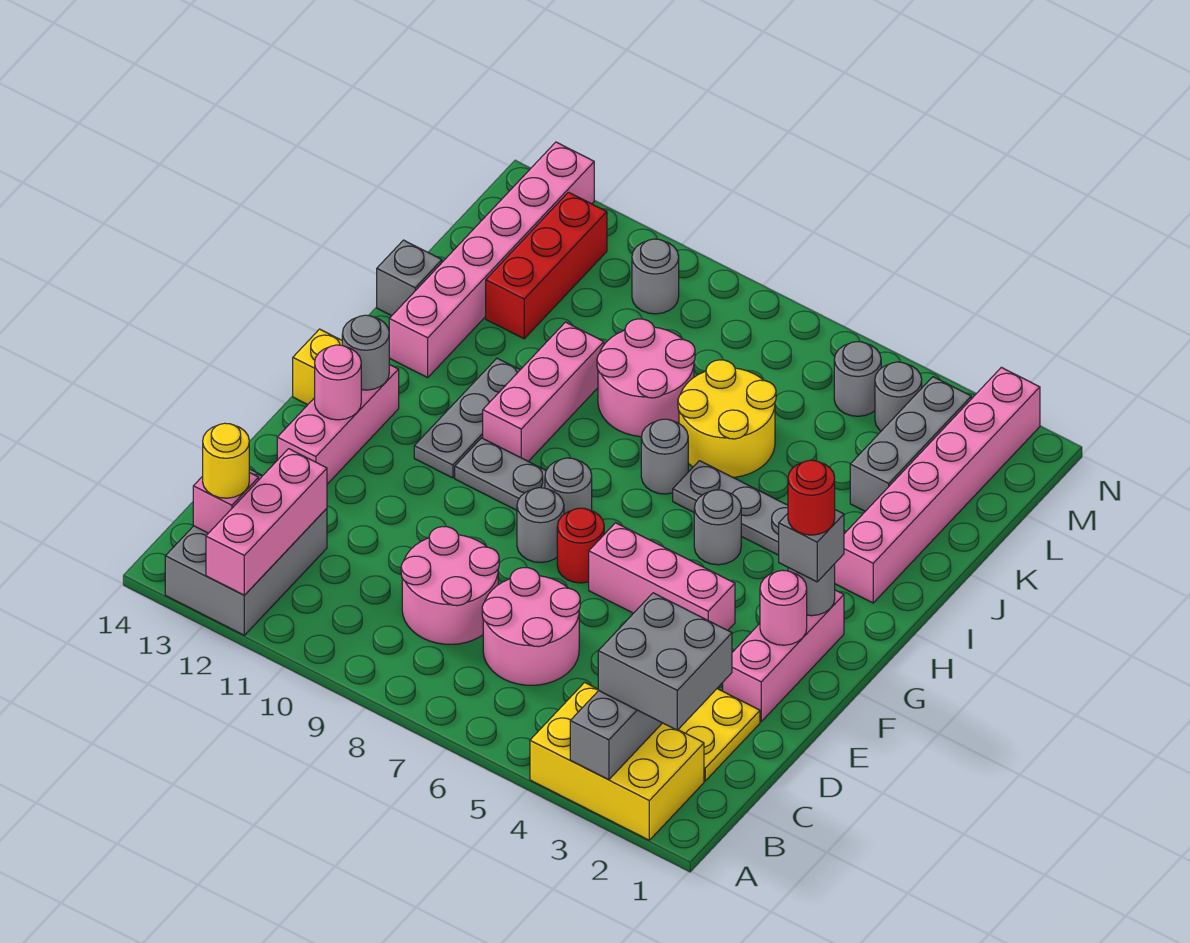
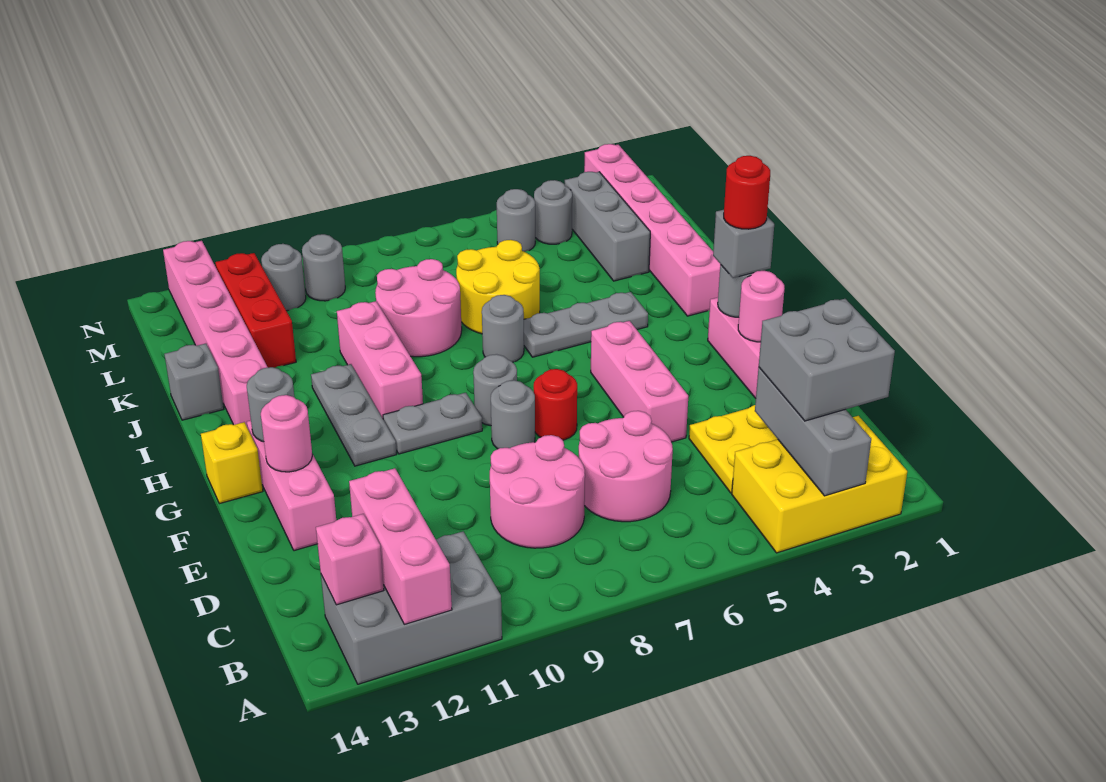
grey 2x3 brick [165,469,327,635] -> grey 2x3 brick turned to [321,532,502,684]
yellow 1x1 round brick [203,423,249,498] -> none
pink 1x3 brick [589,523,735,630] -> pink 1x3 brick turned to [591,321,688,442]
grey 1x1 round brick [694,490,741,565] -> grey 1x1 round brick moved to [261,244,306,311]

